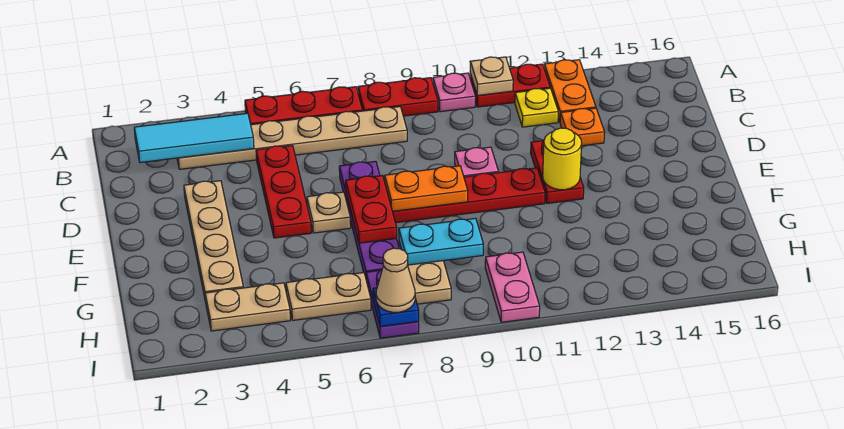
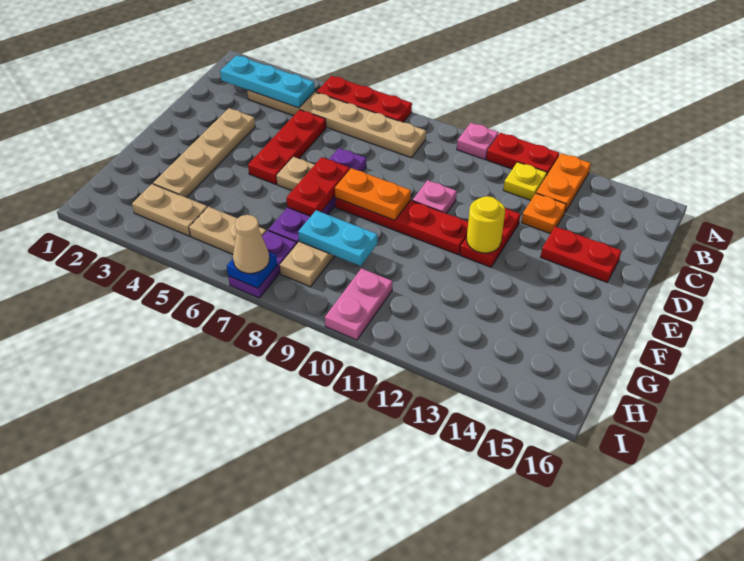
red 1x2 plate [358,78,438,116] -> red 1x2 plate moved to [541,226,621,282]
tan 1x1 plate [470,57,513,96] -> none
cyan 1x3 tile [134,113,254,163] -> cyan 1x3 plate [220,55,314,108]

